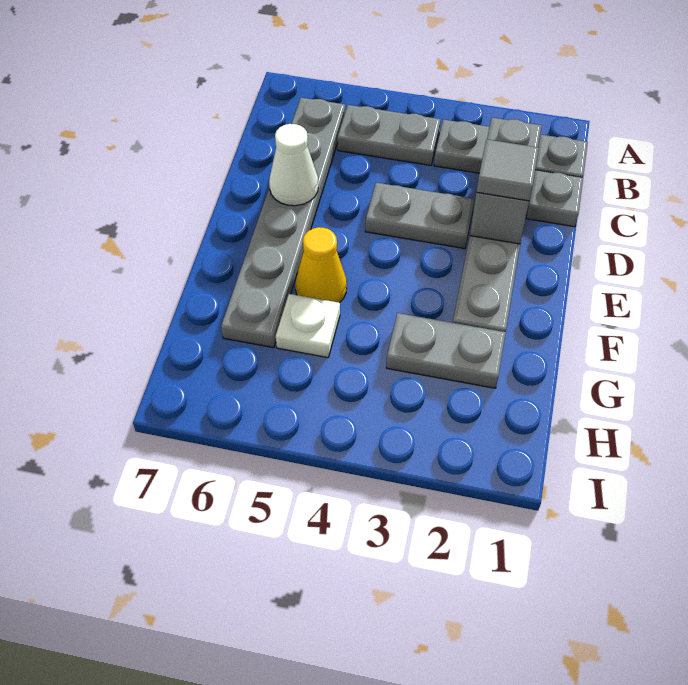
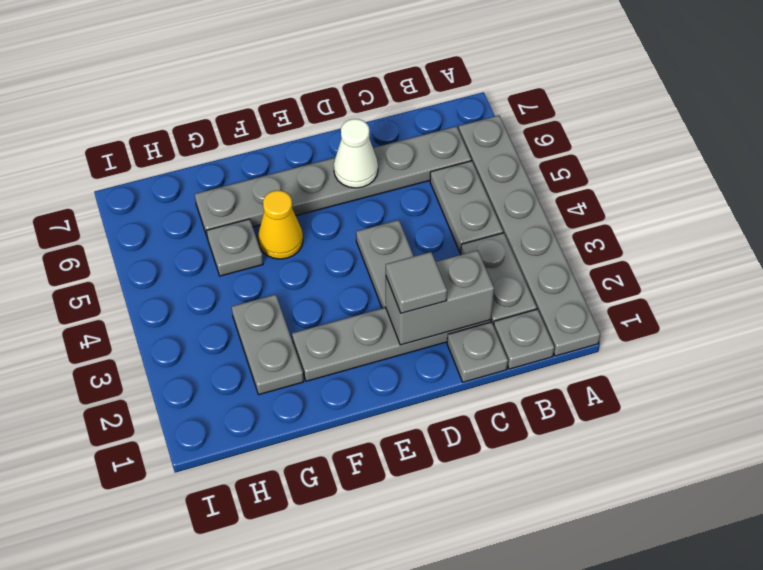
none -> grey 1x6 plate [459,116,600,356]
white 1x1 plate [276,294,340,358] -> grey 1x1 plate [207,219,263,276]

